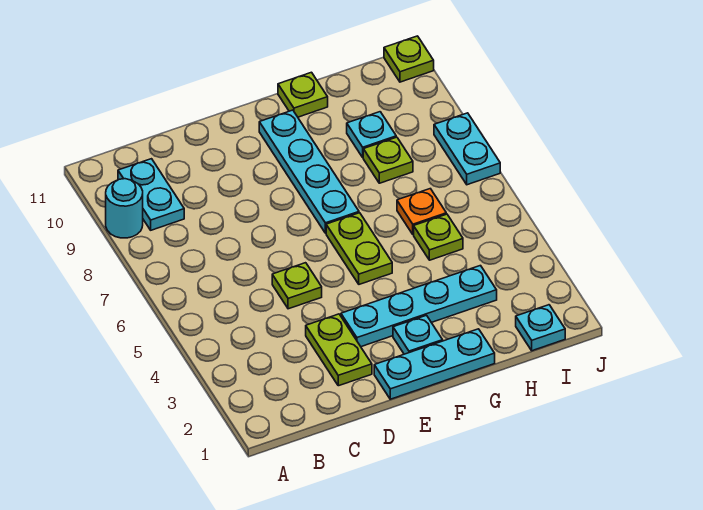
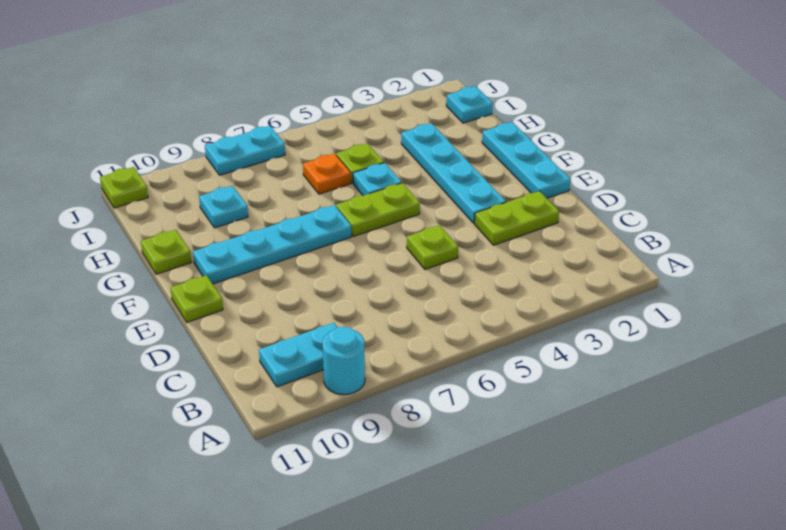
cyan 1x1 plate [393,315,443,354] -> cyan 1x1 plate moved to [353,163,402,196]
lime 1x1 plate [363,137,413,183] -> lime 1x1 plate moved to [170,275,223,322]

